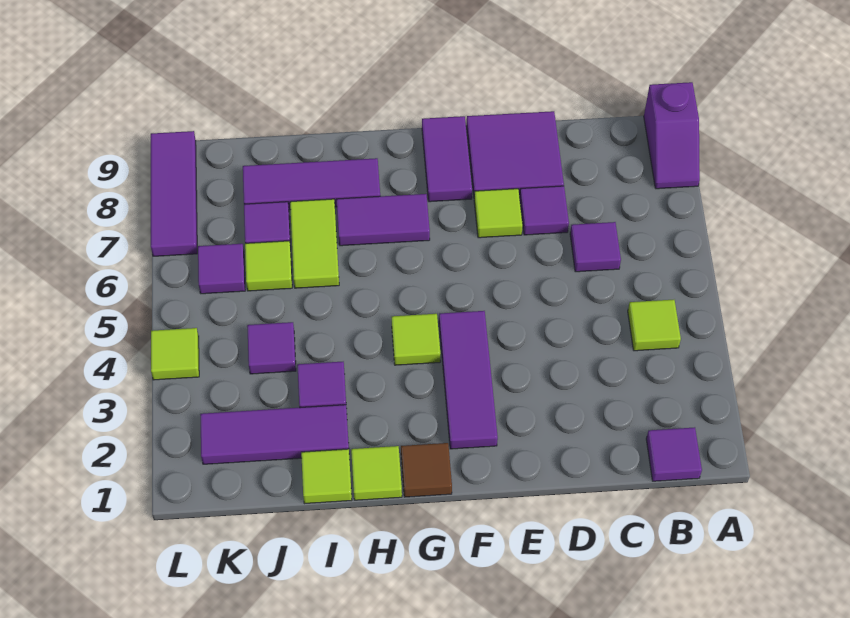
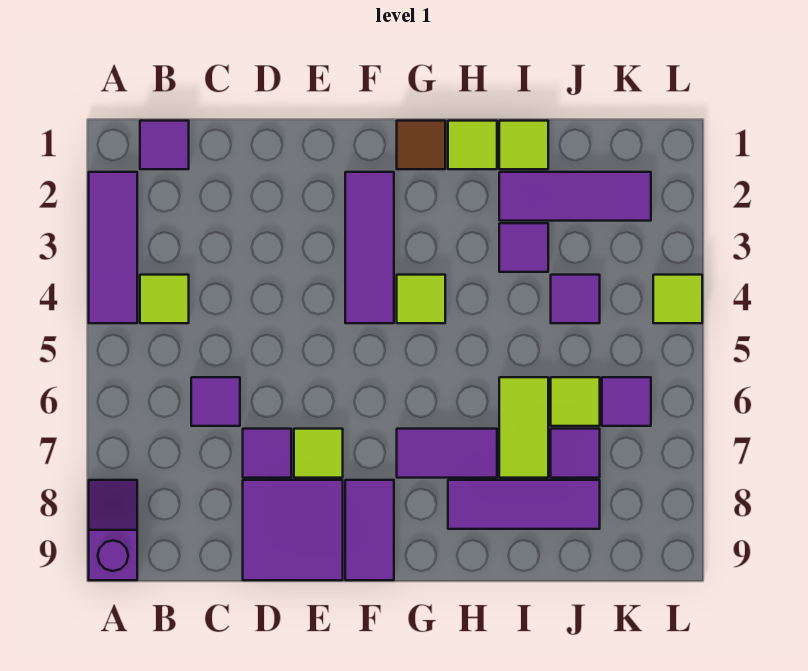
purple 1x3 tile [151,131,197,256] -> purple 1x3 tile moved to [89,172,137,323]

